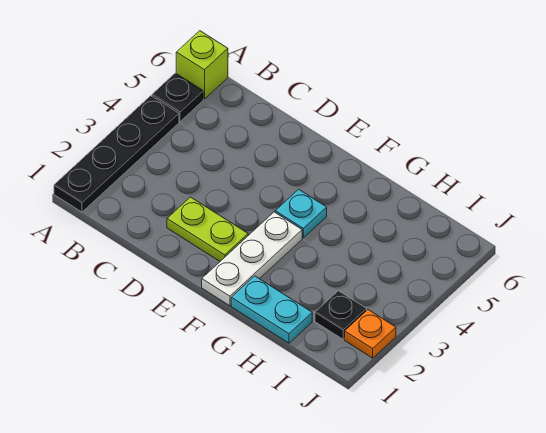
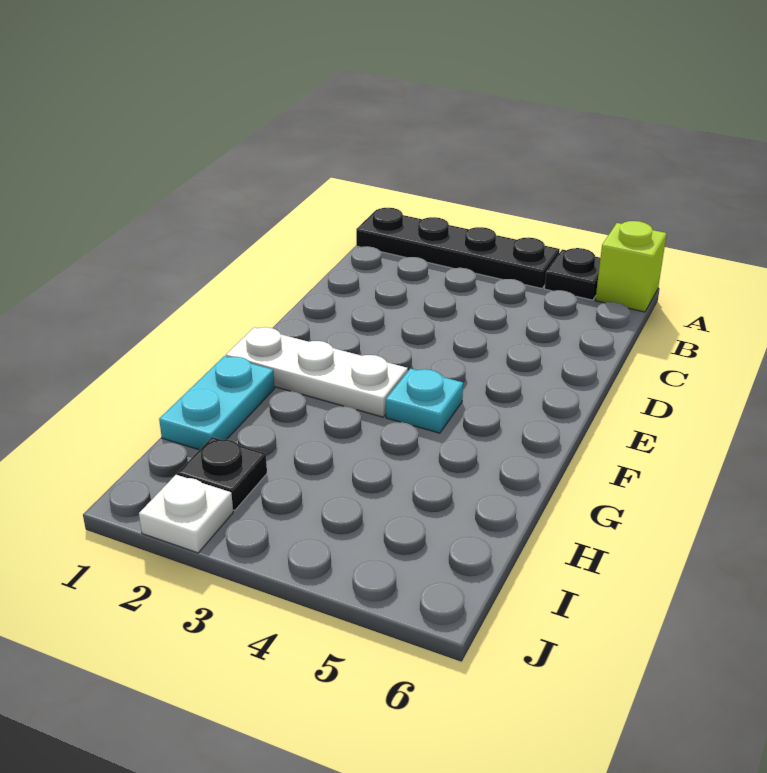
lime 1x2 plate [167,197,248,261] -> none
orange 1x1 plate [345,310,396,358] -> white 1x1 plate [139,475,233,553]

